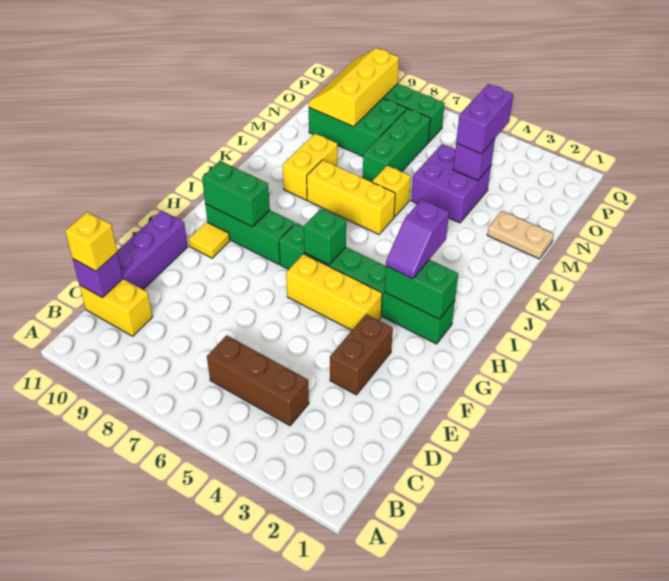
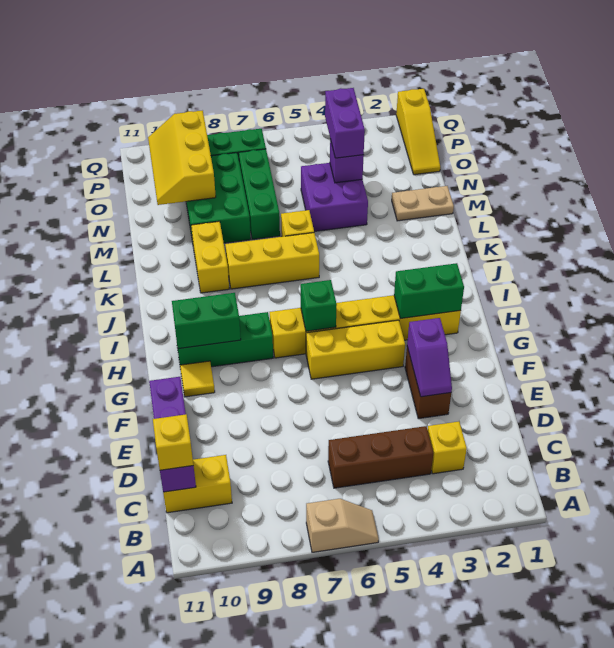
none -> tan 1x2 slope [306,499,379,552]
none -> yellow 1x1 brick [428,422,467,474]
green 1x6 brick [279,223,455,344] -> yellow 1x6 brick [270,295,461,358]
purple 1x2 slope [386,200,449,279] -> purple 1x2 slope moved to [407,318,452,397]
green 2x3 brick [309,98,407,156] -> green 2x3 brick turned to [186,153,251,243]
none -> yellow 1x3 slope [396,89,440,175]

